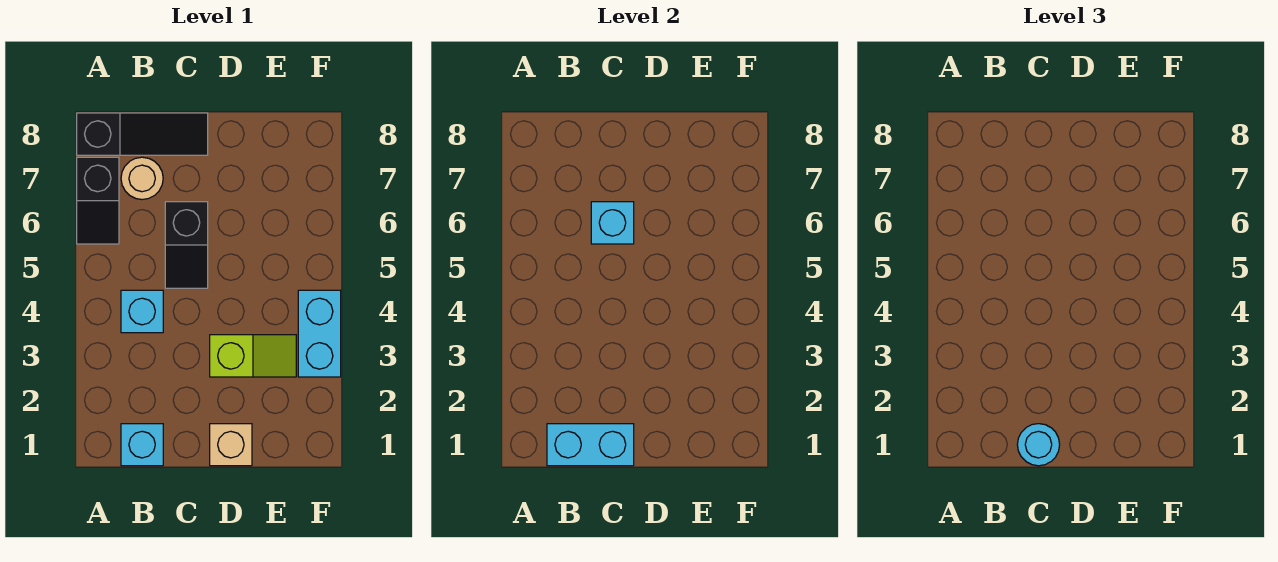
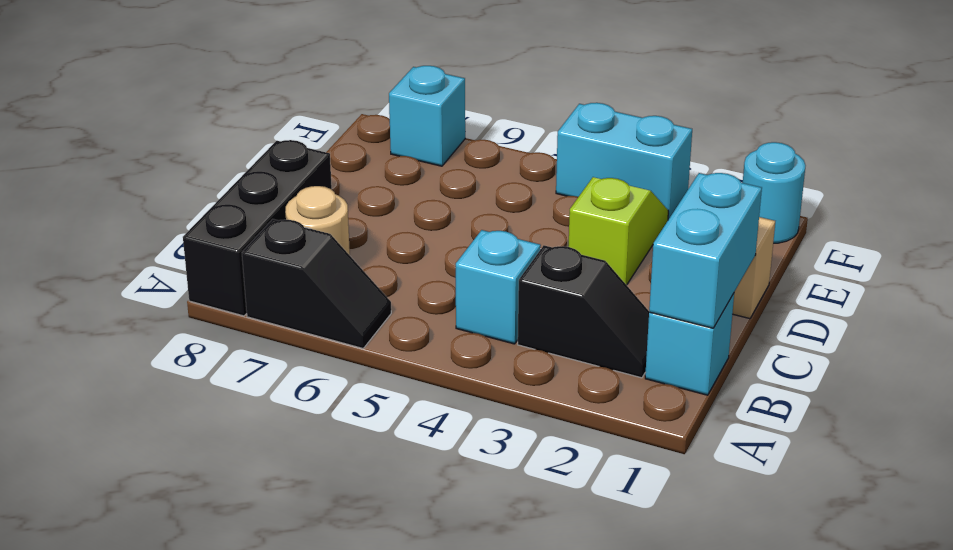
black 1x3 slope [77,113,208,155] -> black 1x3 brick [183,140,332,316]
cyan 1x1 round brick [1017,424,1060,466] -> cyan 1x1 round brick moved to [743,142,806,243]
black 1x2 slope [165,202,208,288] -> black 1x2 slope moved to [518,245,649,378]
cyan 1x1 brick [591,202,634,244] -> cyan 1x1 brick moved to [389,66,465,166]

